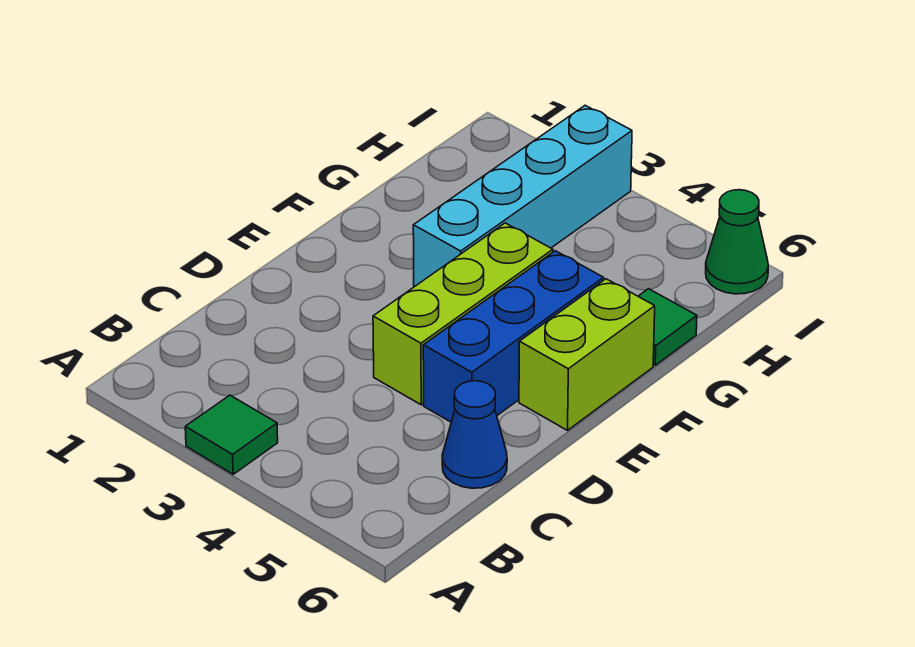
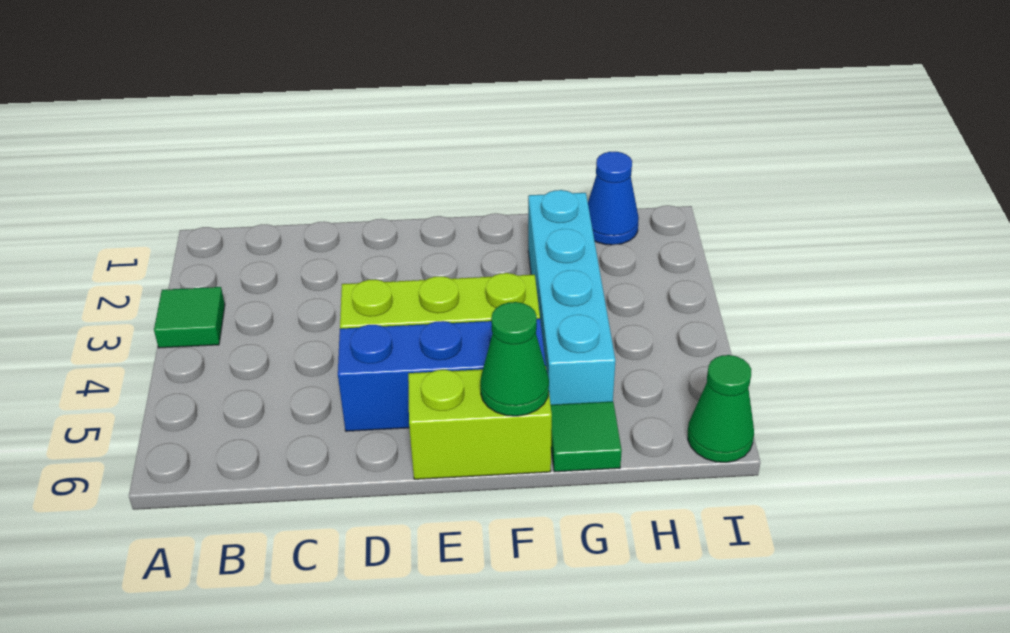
blue 1x1 cone [442,381,507,488] -> blue 1x1 cone moved to [588,152,639,245]
cyan 1x4 brick [413,105,632,287] -> cyan 1x4 brick turned to [528,190,615,405]
none -> green 1x1 cone [480,302,549,416]

